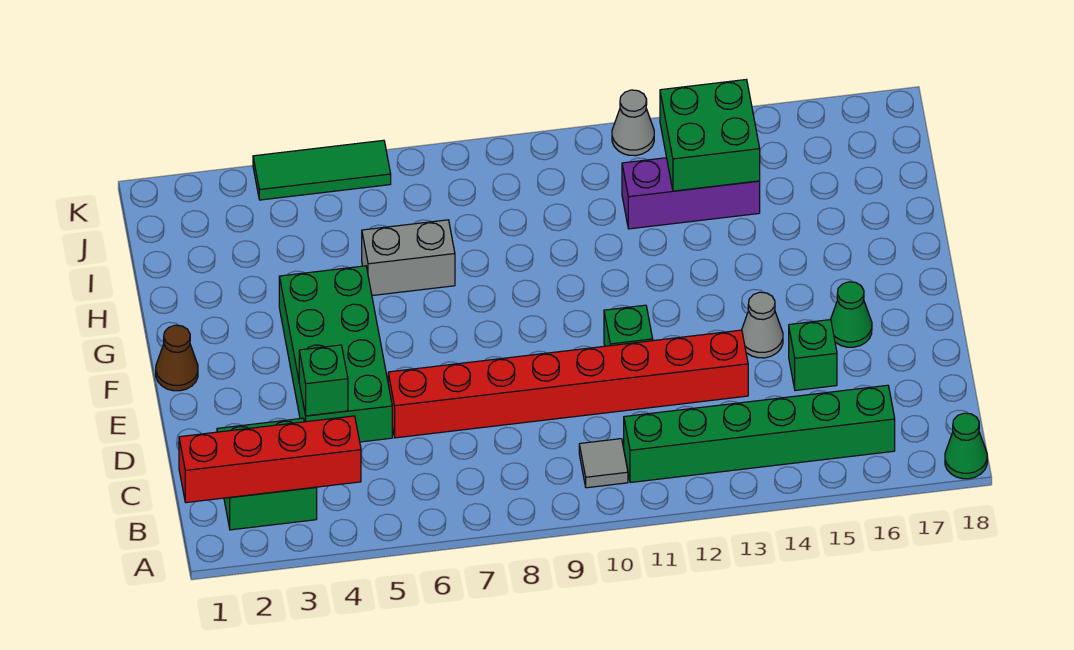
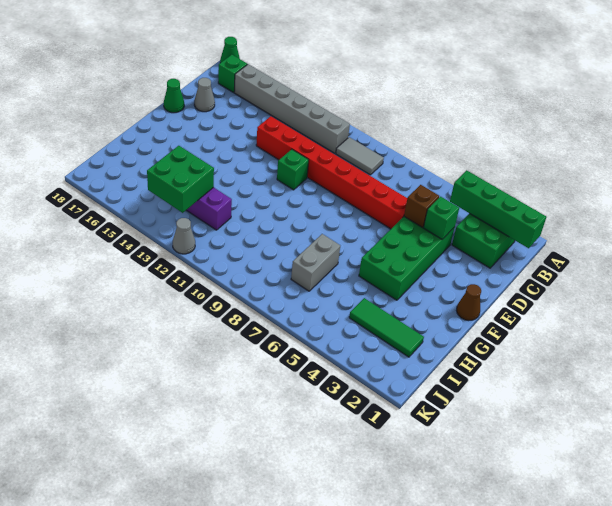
red 1x4 brick [179,416,361,503] -> green 1x4 brick [450,170,546,248]
grey 1x1 tile [579,439,628,488] -> grey 1x2 tile [336,137,384,175]
green 1x6 brick [624,385,895,483] -> grey 1x6 brick [234,64,350,153]
none -> brown 1x1 brick [404,185,439,227]
green 1x1 brick [789,320,837,390] -> green 1x1 brick moved to [218,55,247,92]
grey 1x1 cone [742,292,783,358] -> grey 1x1 cone moved to [194,78,215,112]
green 1x1 cone [831,282,872,347] -> green 1x1 cone moved to [164,79,184,113]
grey 1x2 brick [362,220,455,296] -> grey 1x2 brick turned to [291,234,340,291]
green 1x3 tile [253,140,391,200] -> green 1x3 tile moved to [349,298,424,357]

